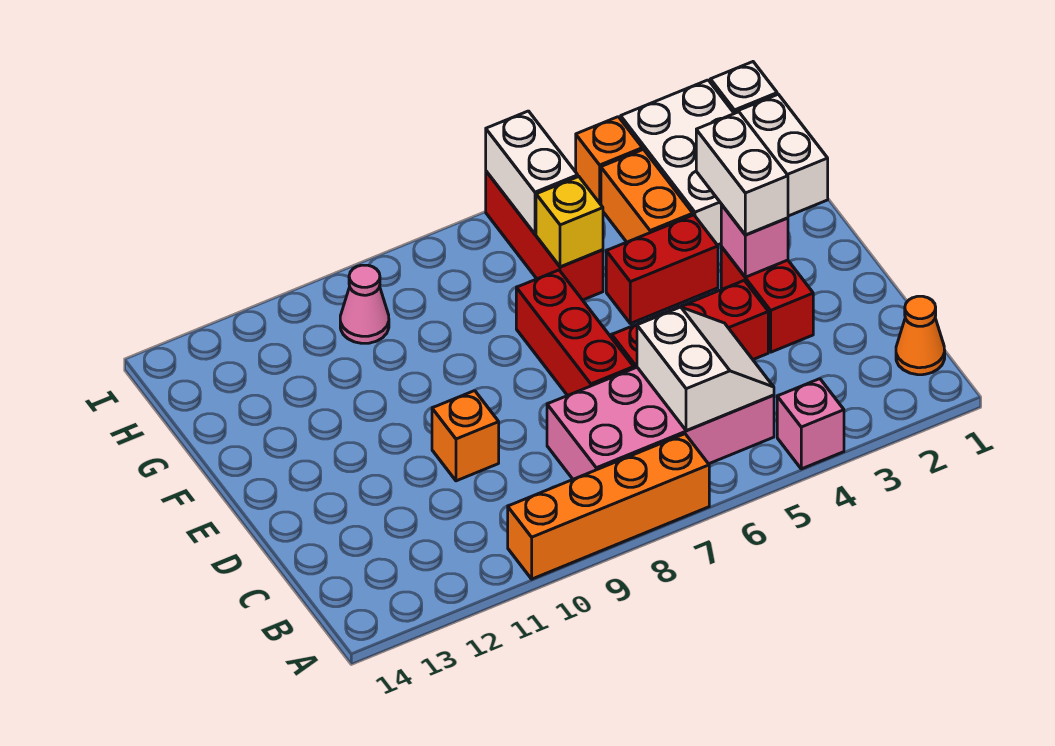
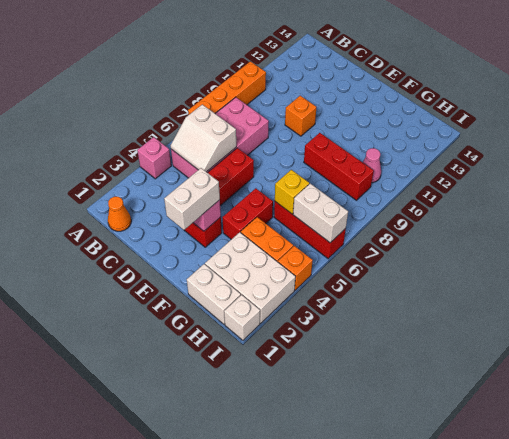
red 1x3 brick [516,270,634,396] -> red 1x3 brick moved to [304,133,374,200]
white 1x2 brick [696,112,788,235] -> white 1x2 brick turned to [164,168,220,230]

